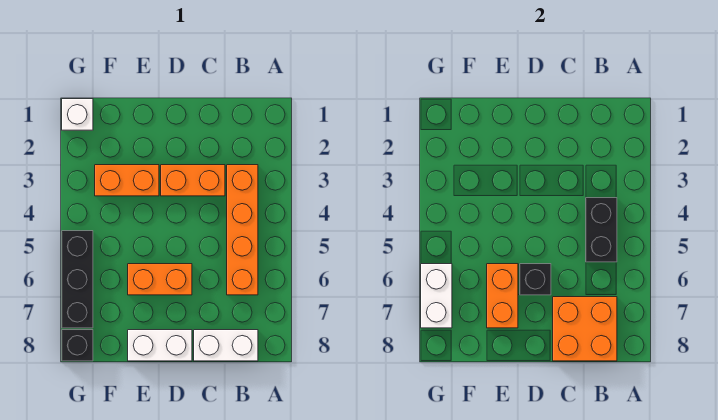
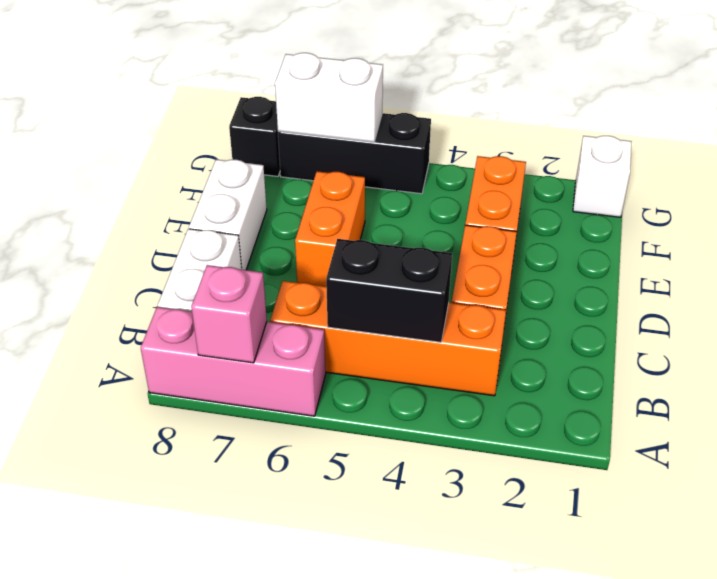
none -> pink 1x3 brick [141,307,326,416]
none -> pink 1x1 brick [191,265,267,363]
orange 2x2 brick [553,297,617,361] -> none
black 1x1 brick [520,264,551,295] -> none
orange 1x2 brick [487,264,518,328] -> none

